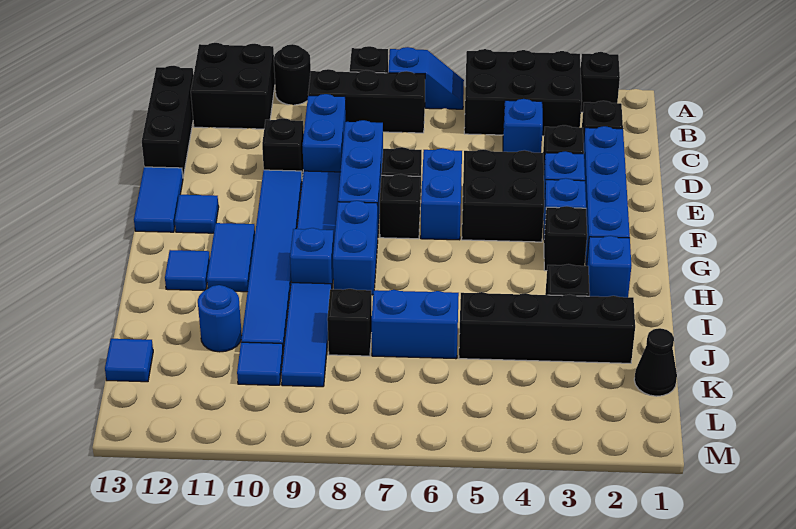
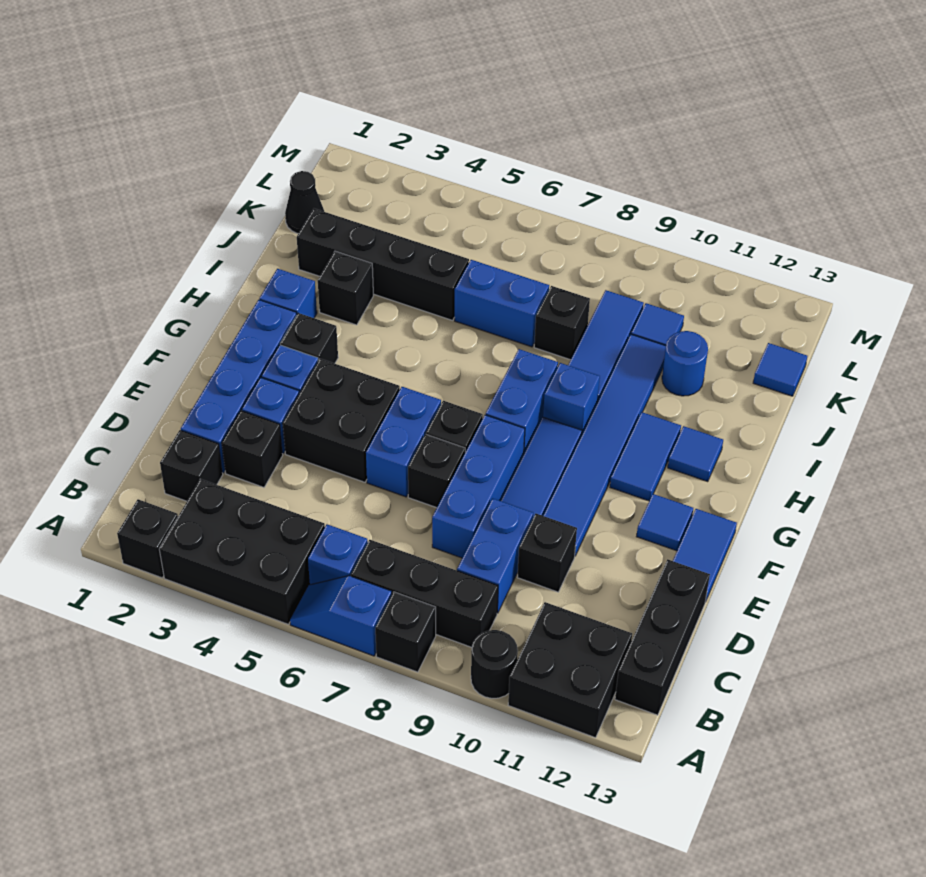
blue 1x1 brick [503,99,543,153] -> blue 1x1 brick moved to [308,524,368,585]

